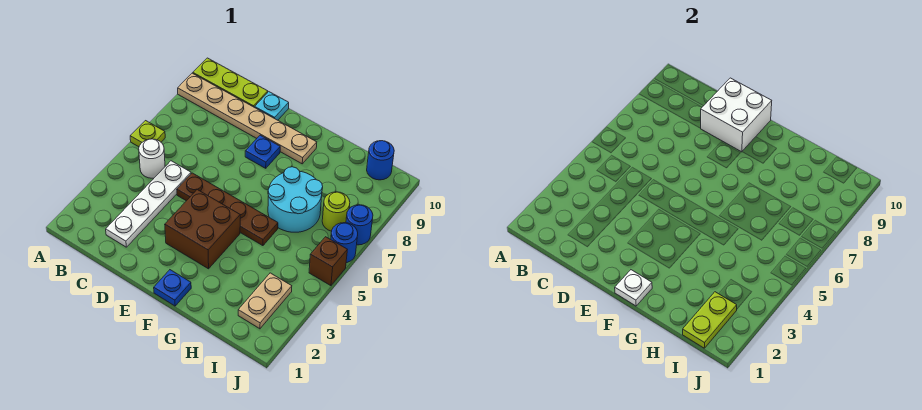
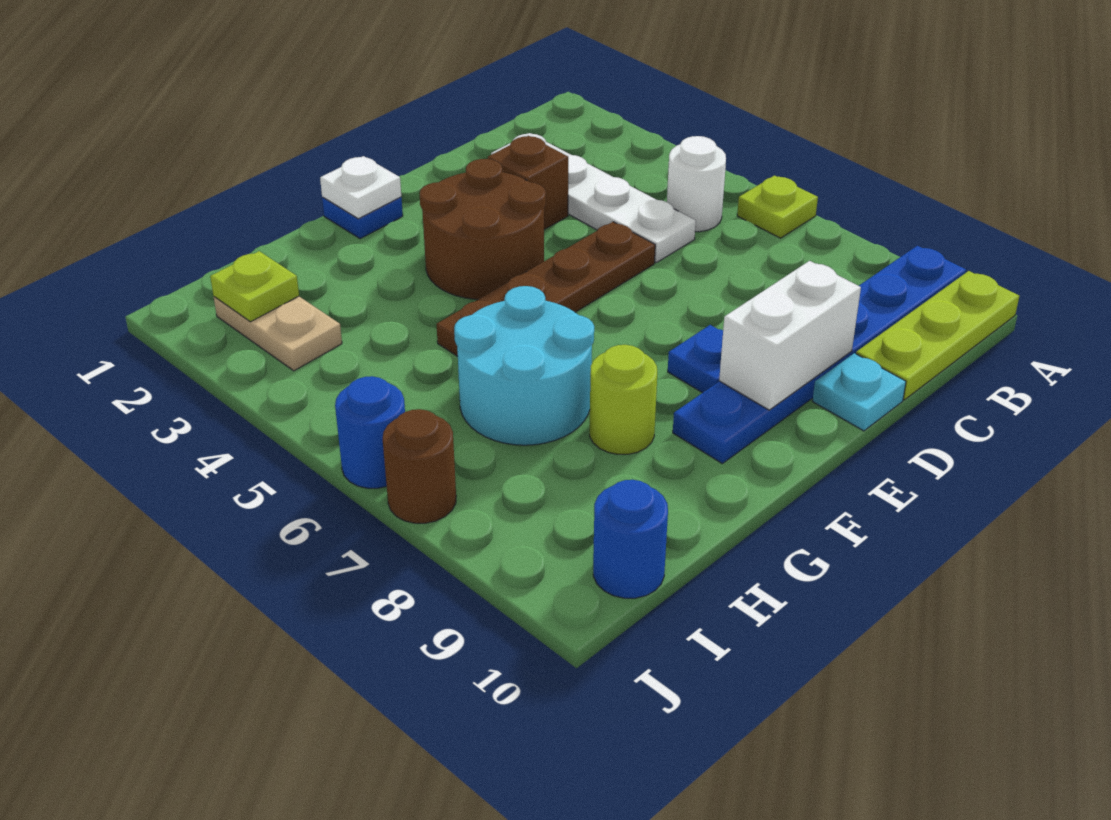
tan 1x6 plate [178,73,317,164] -> blue 1x6 plate [673,246,966,463]
white 2x2 brick [700,78,772,152] -> white 1x2 brick [719,261,861,410]
brown 2x2 brick [165,189,240,269] -> brown 2x2 round brick [420,159,546,299]
lime 1x2 plate [683,292,737,348] -> lime 1x1 plate [210,251,299,322]
lime 1x1 round brick [322,192,350,231] -> lime 1x1 round brick moved to [590,345,657,454]
brown 1x1 brick [309,237,347,286] -> brown 1x1 brick moved to [488,136,568,230]
blue 1x1 round brick [346,205,373,245] -> brown 1x1 round brick [383,409,456,523]

